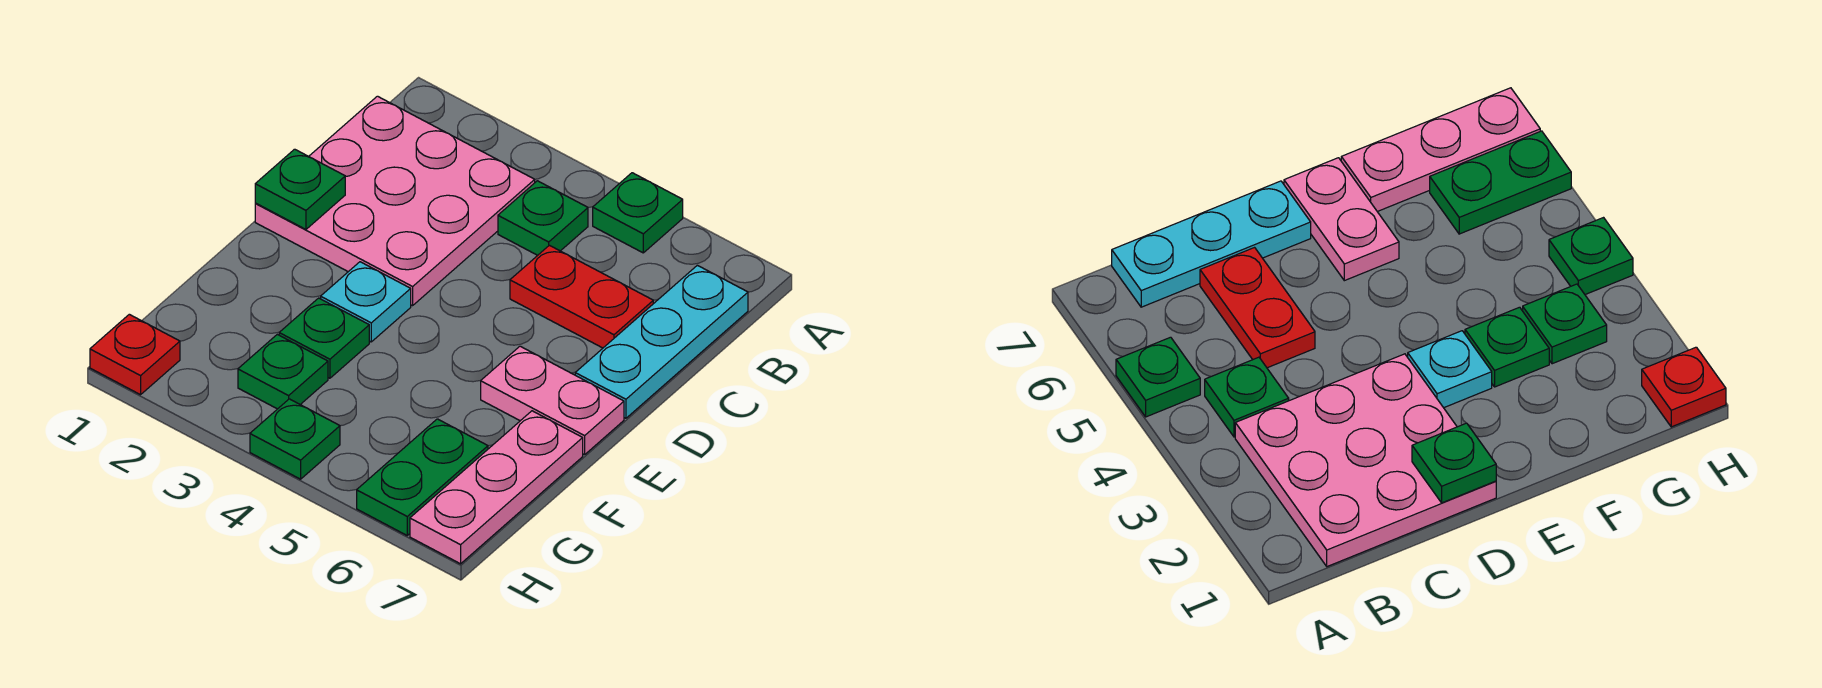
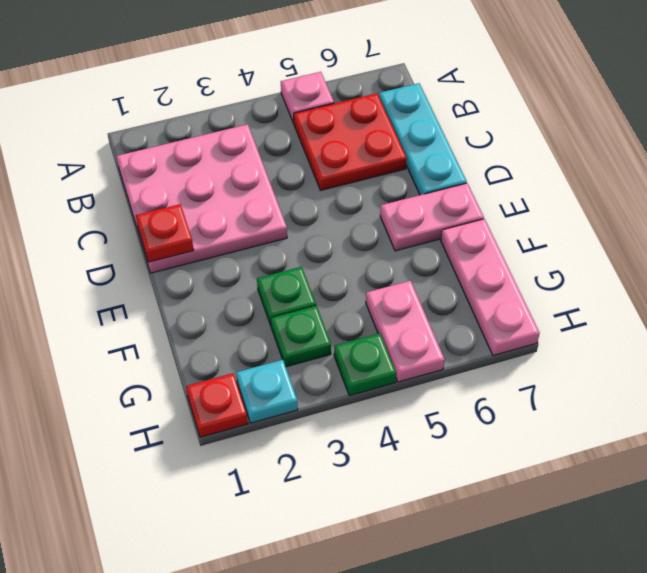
green 1x1 plate [593,173,683,253] -> pink 1x1 plate [281,72,334,123]
green 1x1 plate [498,181,588,255] -> none
red 1x2 plate [510,245,653,348] -> red 2x2 plate [294,93,407,190]
green 1x1 plate [255,149,345,229] -> red 1x1 plate [136,204,194,262]
cyan 1x1 plate [321,262,411,342] -> cyan 1x1 plate moved to [236,360,298,423]
none -> pink 1x2 plate [366,281,445,382]
green 1x2 plate [357,419,488,535] -> none

